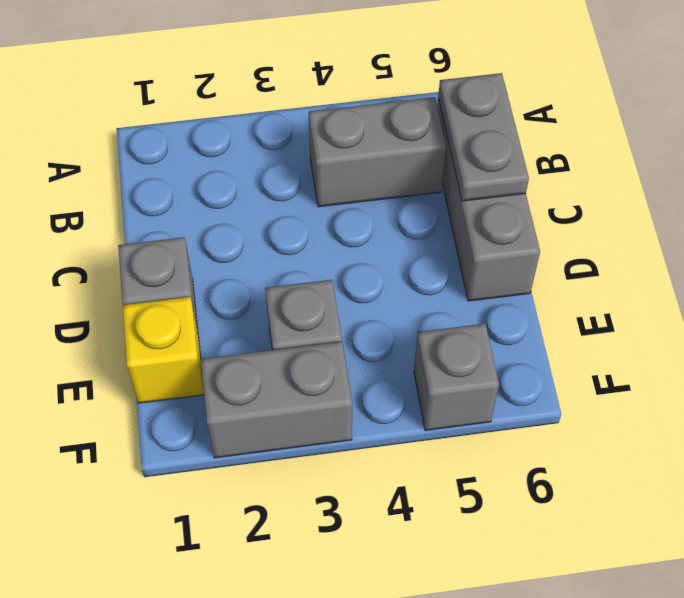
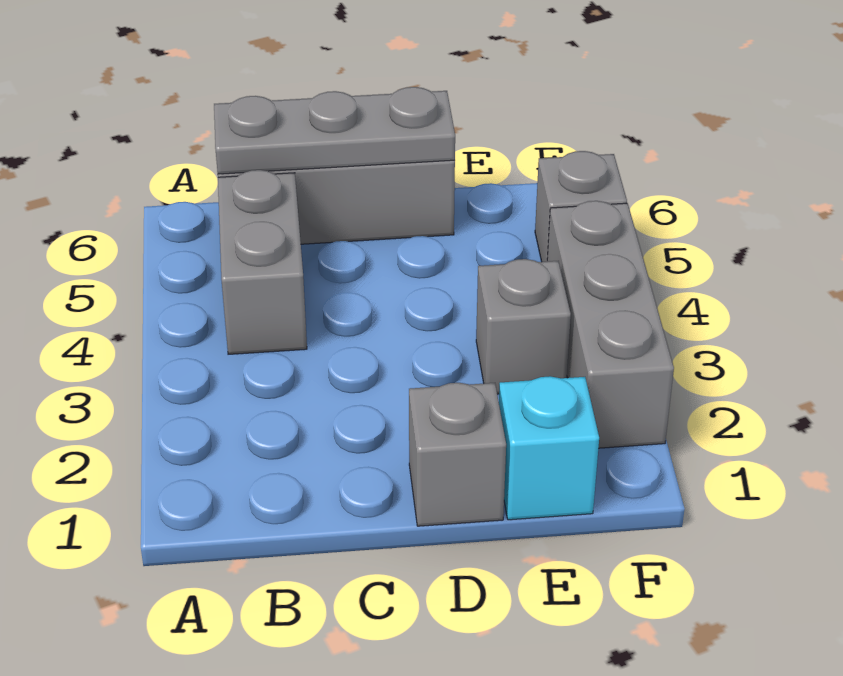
grey 1x2 plate [438,73,529,201] -> grey 1x3 plate [214,87,455,174]
yellow 1x1 brick [123,297,204,403] -> cyan 1x1 brick [499,376,599,520]
grey 1x2 brick [201,342,352,458] -> grey 1x3 brick [547,201,674,448]

